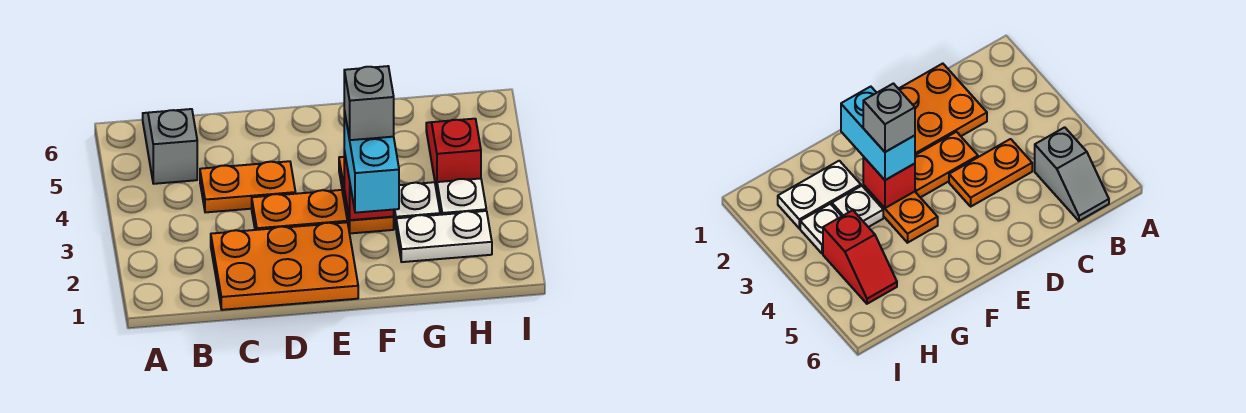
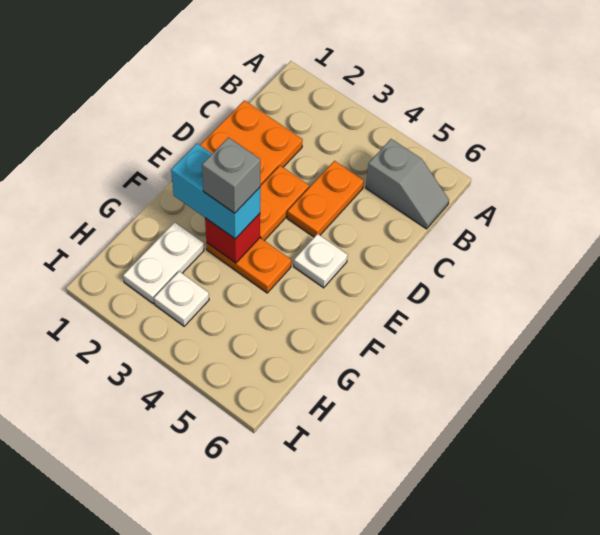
white 1x1 plate [394,182,440,227] -> white 1x1 plate moved to [294,234,348,288]
red 1x2 slope [426,119,481,192] -> none

